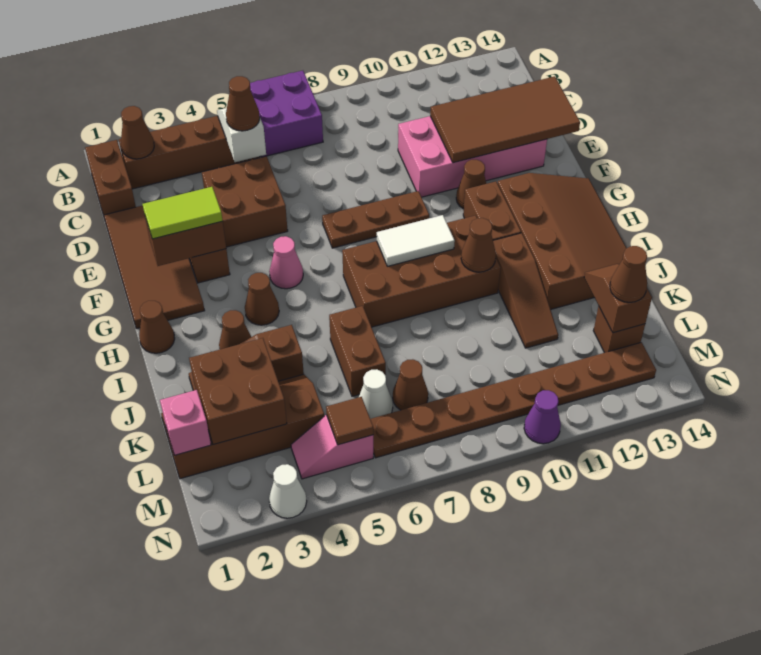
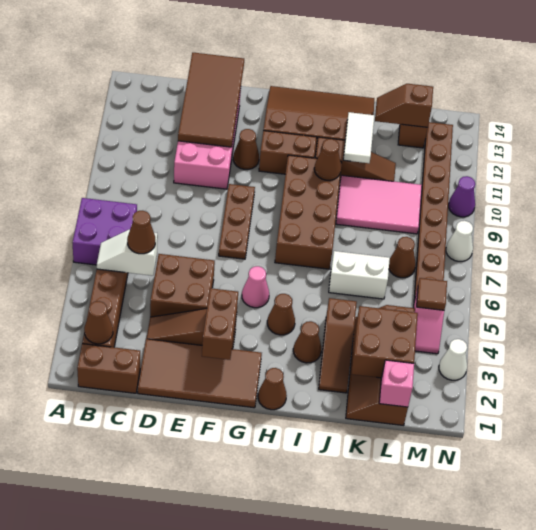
lime 1x2 tile [143,187,223,239] -> none
white 1x2 tile [377,215,455,266] -> white 1x2 tile moved to [343,112,374,163]
brown 1x2 brick [329,306,386,396] -> white 1x2 brick [329,251,390,299]
none -> pink 2x3 tile [336,175,422,234]
white 1x1 cone [359,369,393,419] -> white 1x1 cone moved to [446,221,473,261]
brown 1x1 cone [610,246,647,302] -> none

